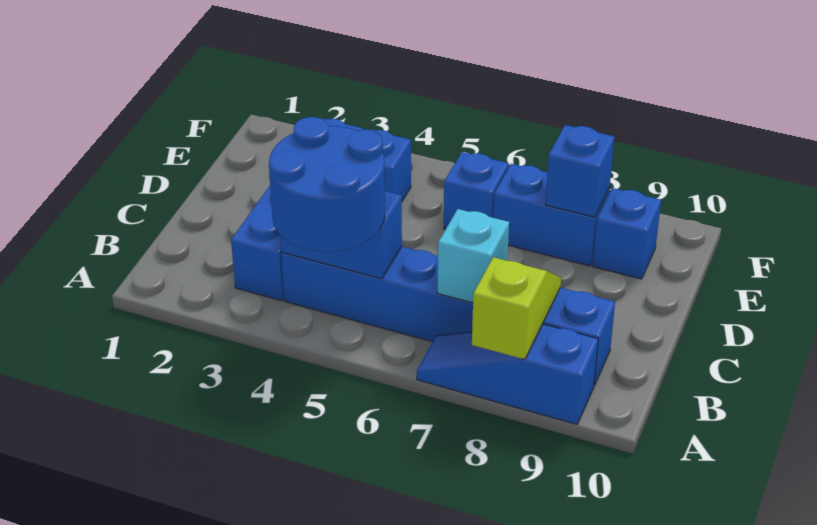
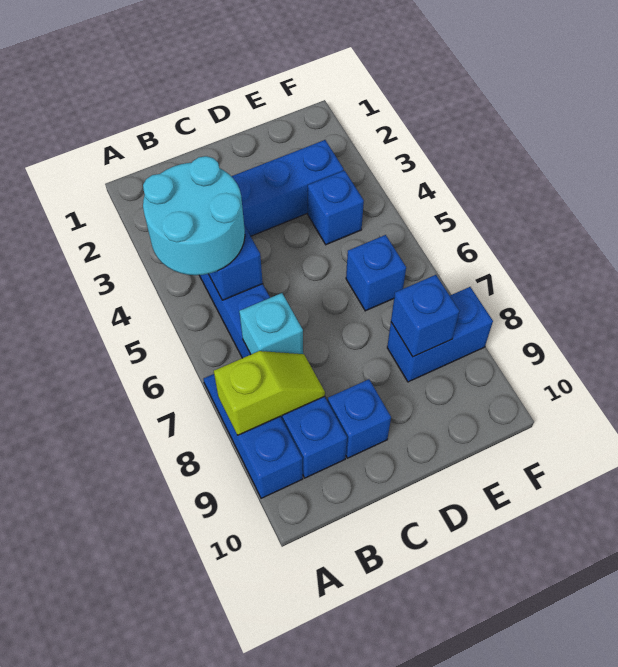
blue 2x2 round brick [269,117,385,251] -> cyan 2x2 round brick [143,156,245,275]
blue 1x2 brick [493,164,610,266] -> blue 1x2 brick turned to [387,287,493,382]
blue 1x1 brick [593,188,661,279] -> blue 1x1 brick moved to [328,379,391,458]

